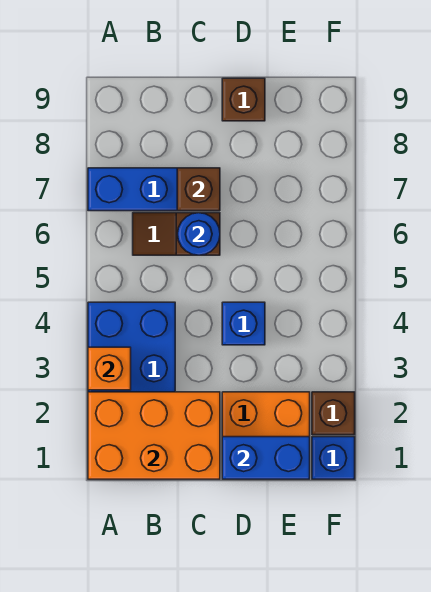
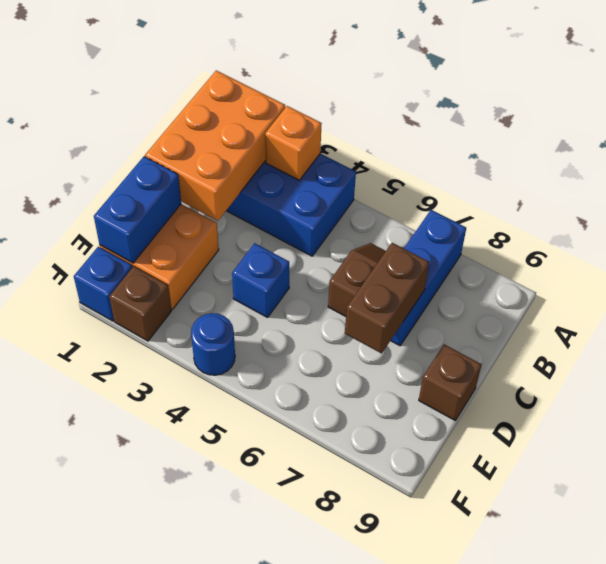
blue 1x1 round brick [178,213,220,255] -> blue 1x1 round brick moved to [191,313,235,375]
brown 1x1 brick [177,168,220,211] -> brown 1x2 brick [345,243,429,353]

